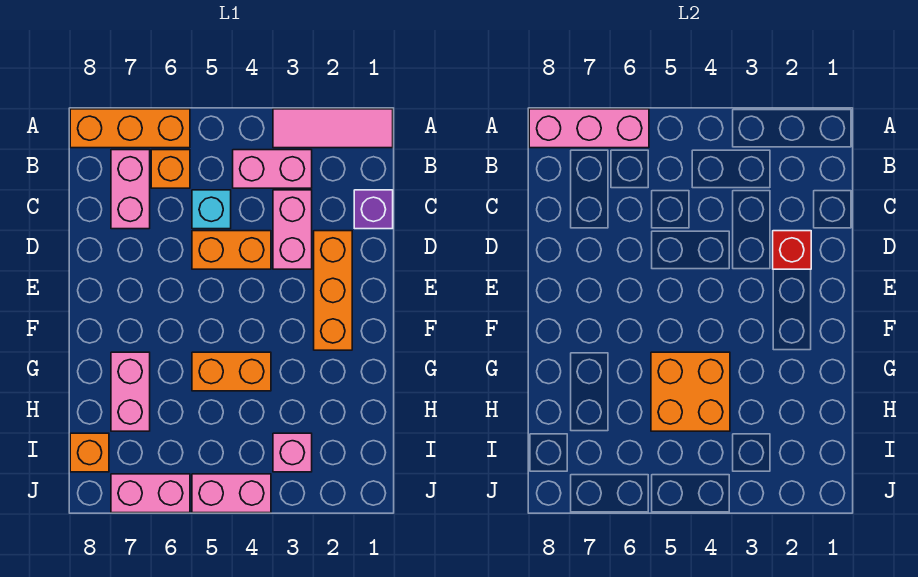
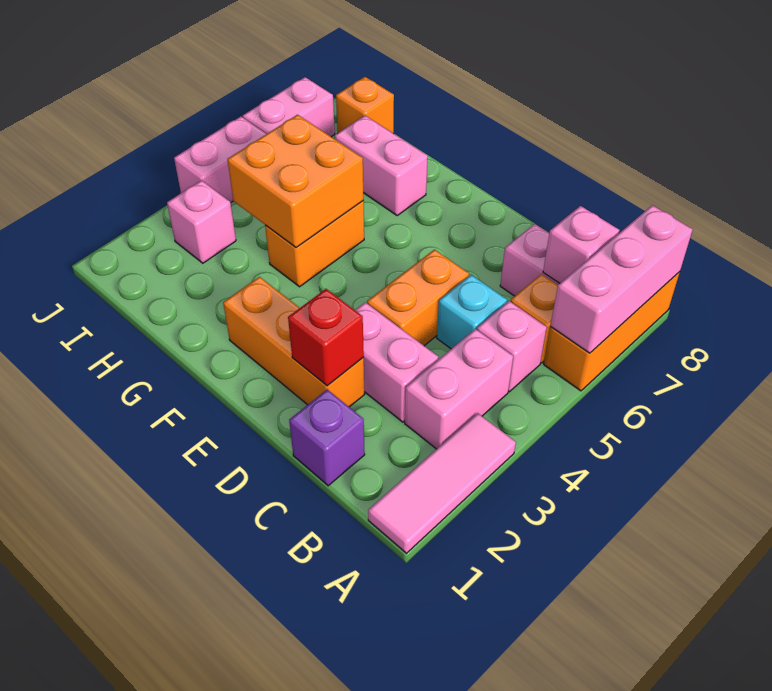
none -> pink 1x1 brick [477,301,547,392]
none -> pink 1x1 brick [543,206,619,283]

